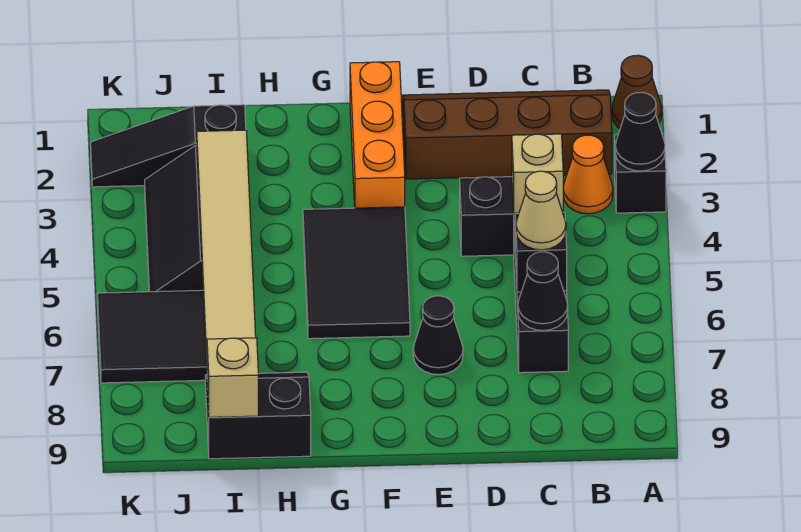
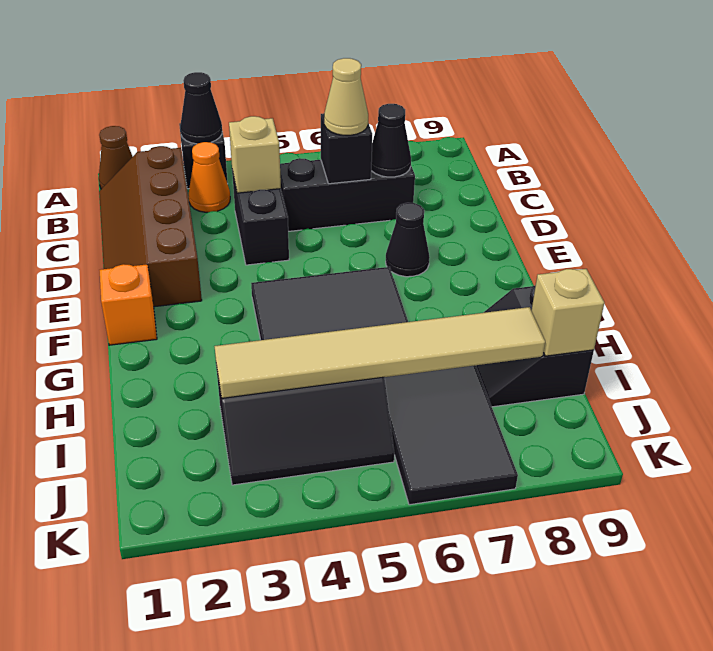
orange 1x3 brick [350,62,405,208] -> orange 1x1 brick [100,264,157,345]
black 1x3 slope [91,105,246,187] -> none

